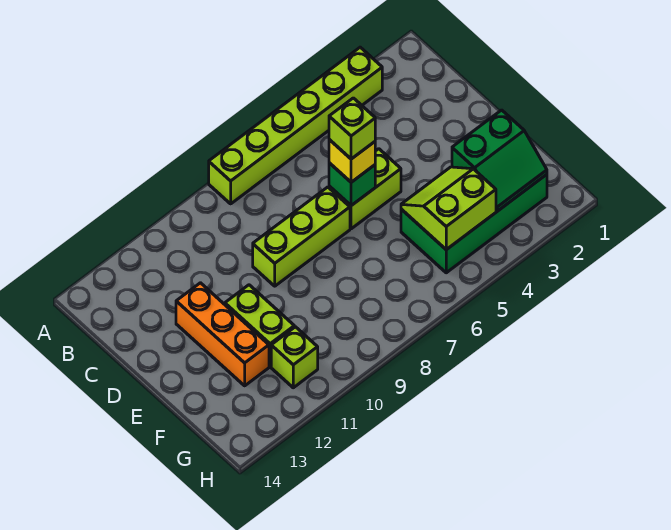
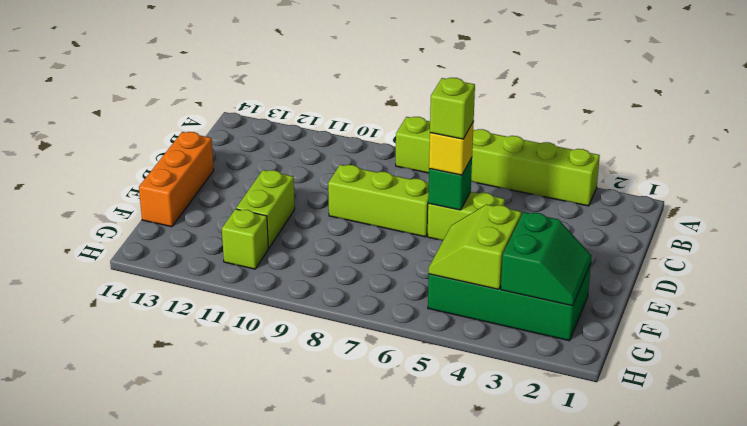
orange 1x3 brick [176,283,269,386] -> orange 1x3 brick moved to [139,132,214,227]
green 2x2 slope [452,110,547,211] -> green 2x2 slope turned to [501,212,592,306]
lime 2x2 slope [401,167,496,250] -> lime 2x2 slope turned to [429,205,521,289]

